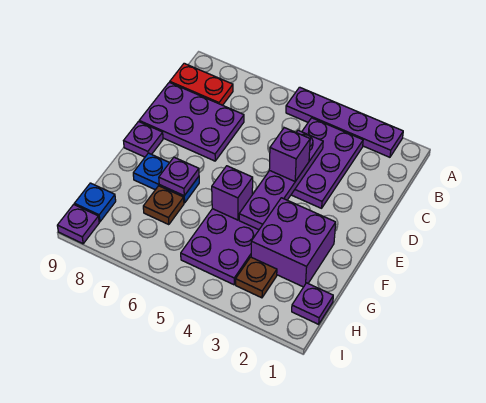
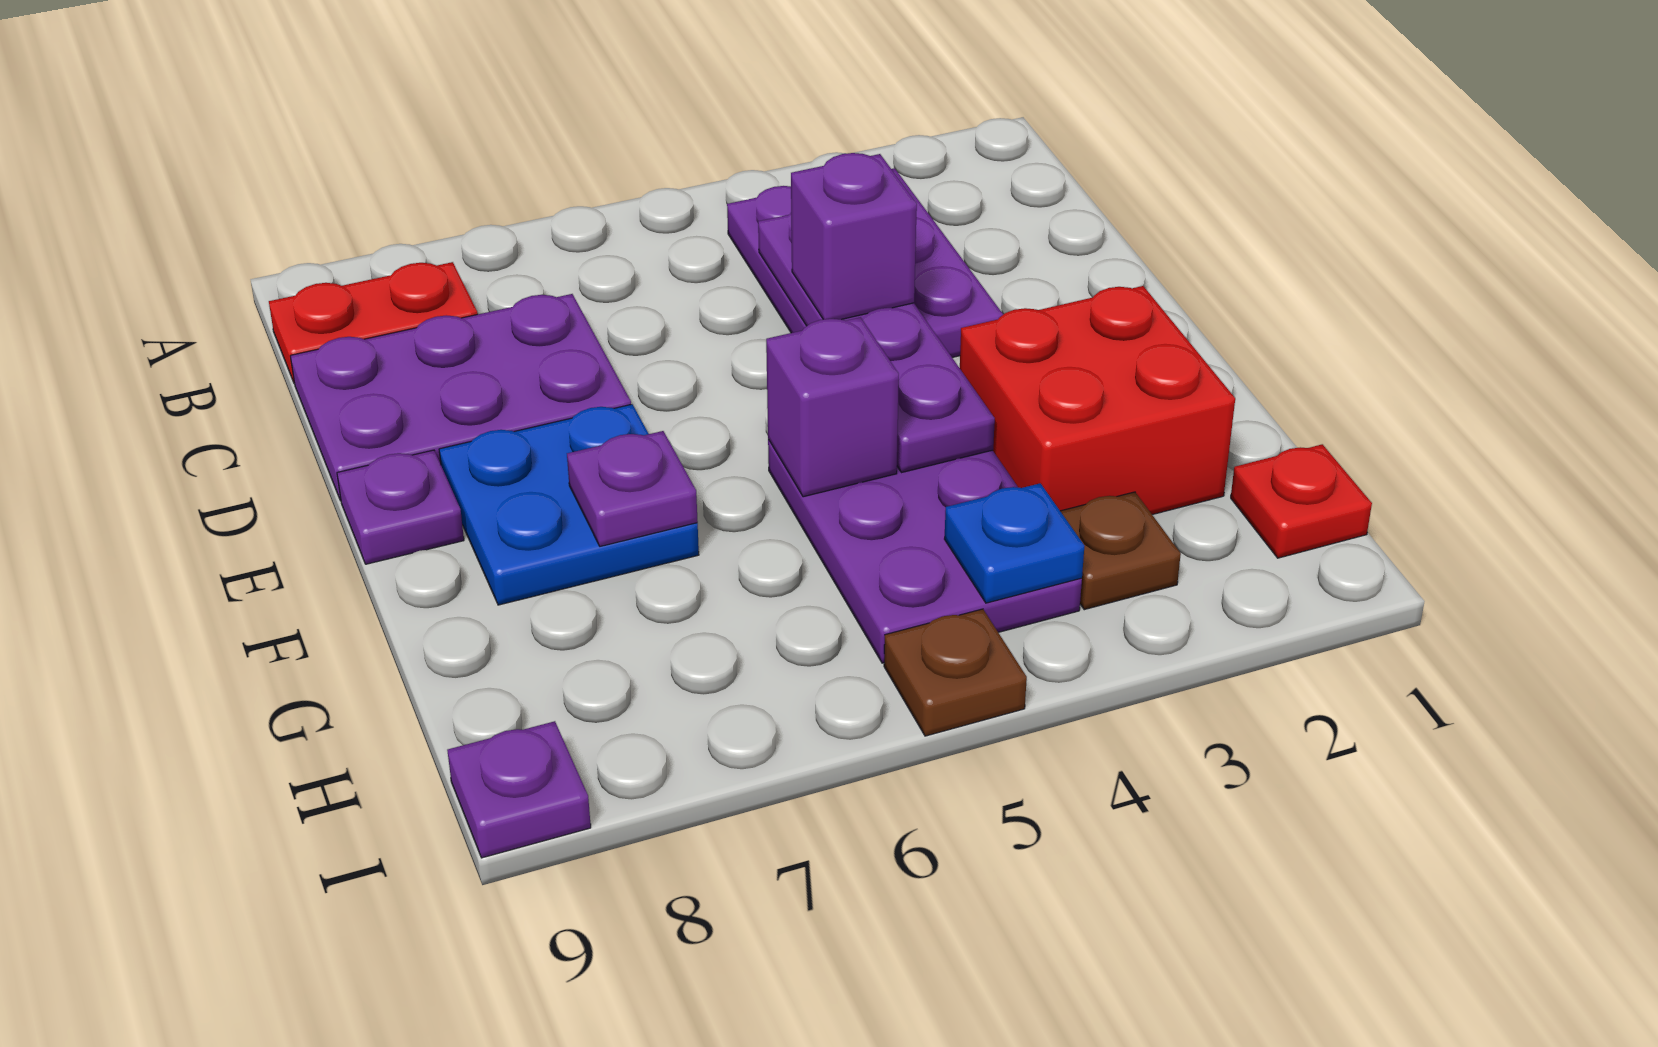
purple 1x4 plate [286,87,403,157] -> none
purple 2x2 brick [251,198,336,287] -> red 2x2 brick [960,286,1235,515]
blue 1x2 plate [133,153,199,203] -> blue 2x2 plate [439,404,699,605]
brown 1x1 plate [143,186,184,225] -> brown 1x1 plate moved to [884,609,1027,736]
purple 1x1 plate [292,283,333,324] -> red 1x1 plate [1231,444,1372,558]
blue 1x1 plate [74,183,116,222] -> blue 1x1 plate moved to [945,483,1084,603]

